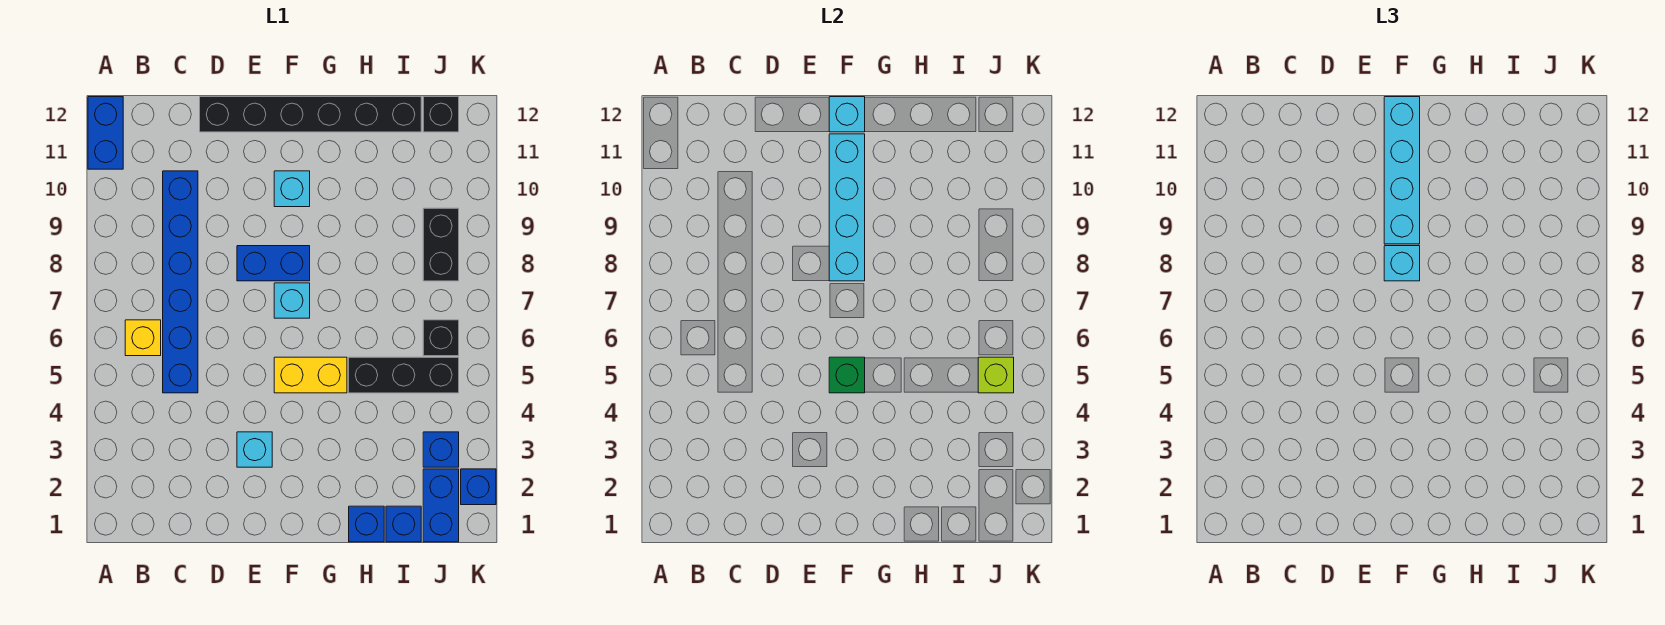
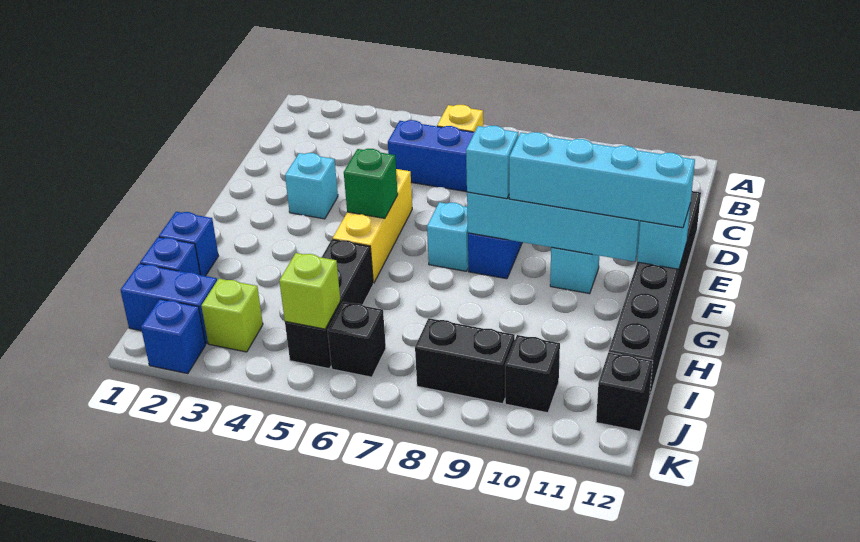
blue 1x2 brick [88,97,123,169] -> none
yellow 1x2 brick [274,357,347,393] -> yellow 1x3 brick [333,169,412,283]
blue 1x1 brick [423,432,459,467] -> lime 1x1 brick [201,279,263,352]
none -> black 1x1 brick [505,335,560,413]

